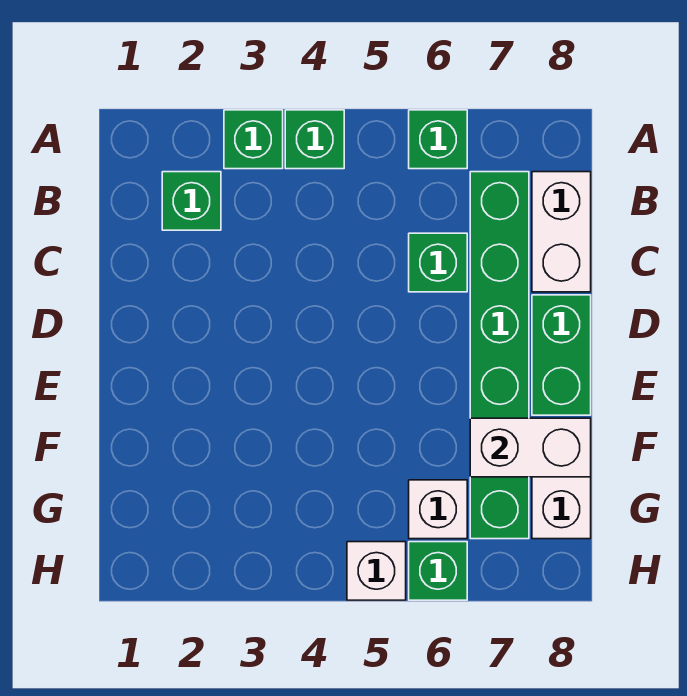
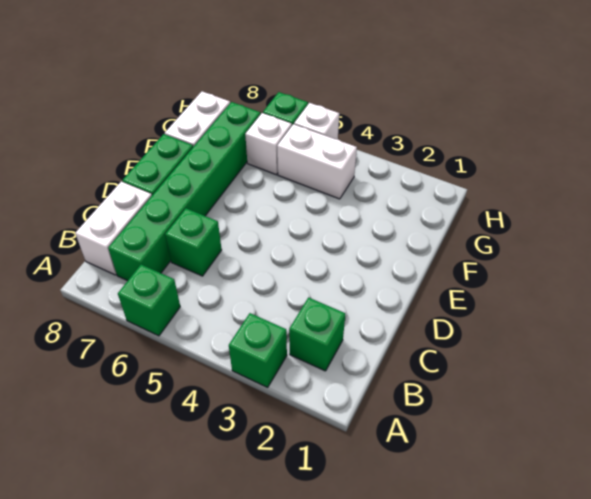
green 1x1 brick [285,110,344,169] -> none
white 1x2 brick [470,418,591,477] -> white 1x2 brick moved to [277,124,357,199]

